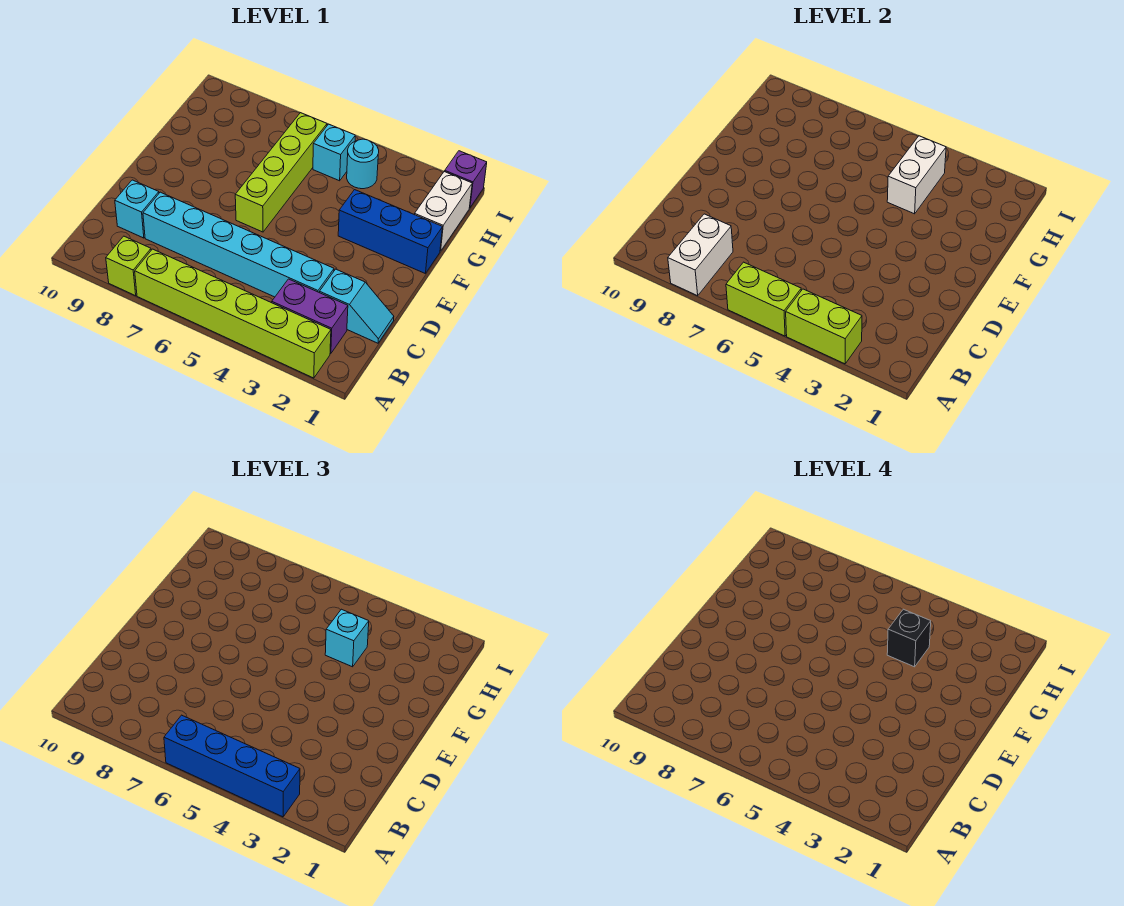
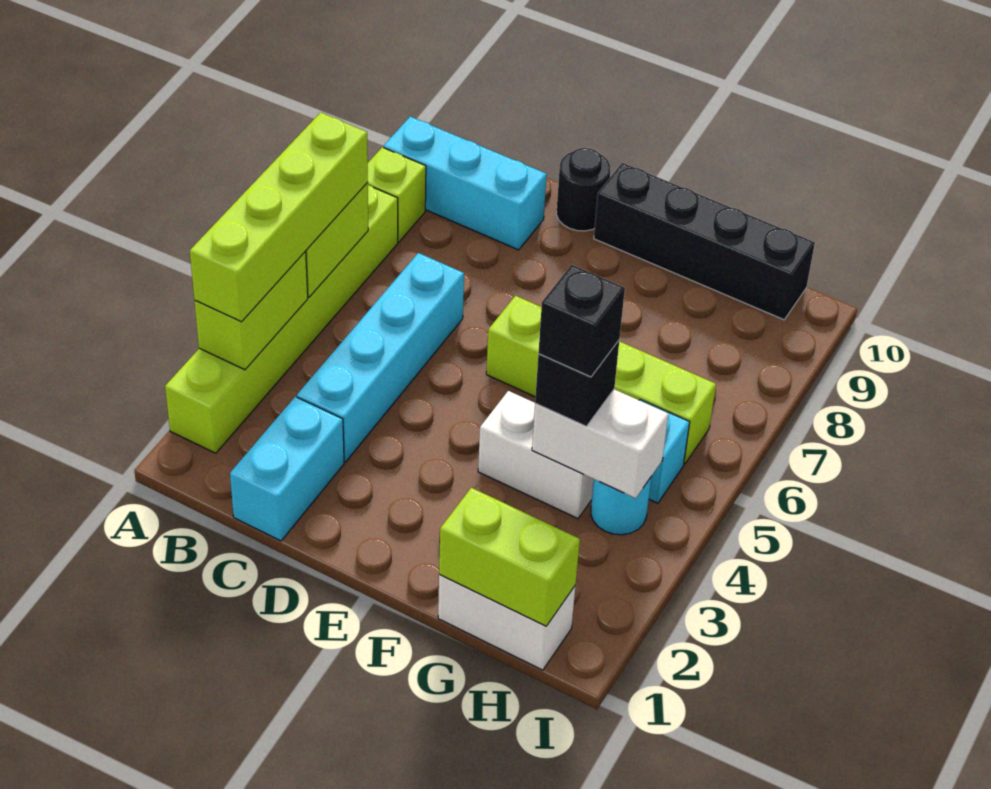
blue 1x4 brick [164,715,300,817] -> lime 1x4 brick [190,112,368,322]
white 1x2 brick [668,214,733,296] -> white 1x2 brick moved to [478,391,594,519]
purple 1x2 brick [272,279,348,354] -> none
cyan 1x2 slope [320,269,394,343] -> cyan 1x2 brick [230,397,344,541]
cyan 1x6 brick [143,192,334,297] -> cyan 1x4 brick [297,253,464,462]
cyan 1x1 brick [115,180,159,238] -> cyan 1x3 brick [384,117,547,250]
none -> black 1x1 round brick [556,148,611,231]
none -> black 1x4 brick [594,163,815,320]
blue 1x3 brick [338,190,442,274] -> none
none -> lime 1x2 brick [439,488,580,626]
cyan 1x1 brick [325,609,369,667] -> black 1x1 brick [535,341,619,426]
purple 1x1 brick [445,151,487,208] -> none

